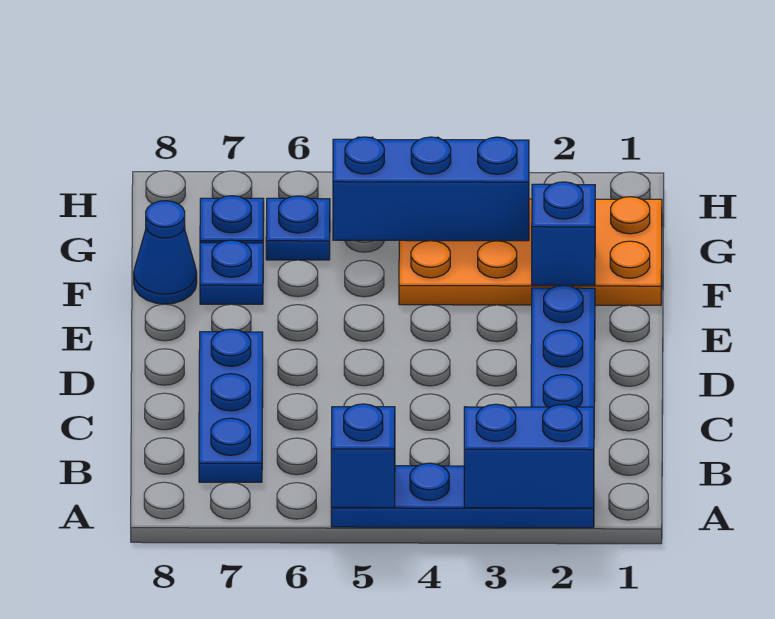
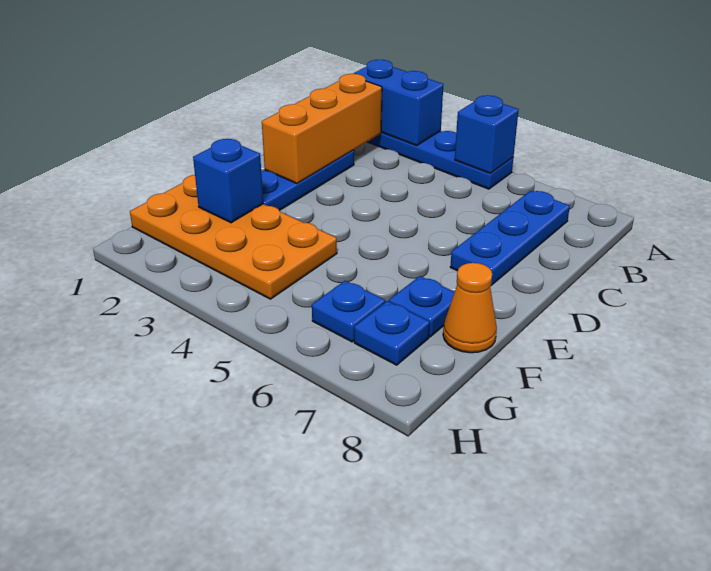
none -> orange 1x3 brick [262,74,382,184]
blue 1x1 cone [134,201,197,304] -> orange 1x1 cone [443,263,497,353]
blue 1x3 brick [333,137,529,241] -> none

